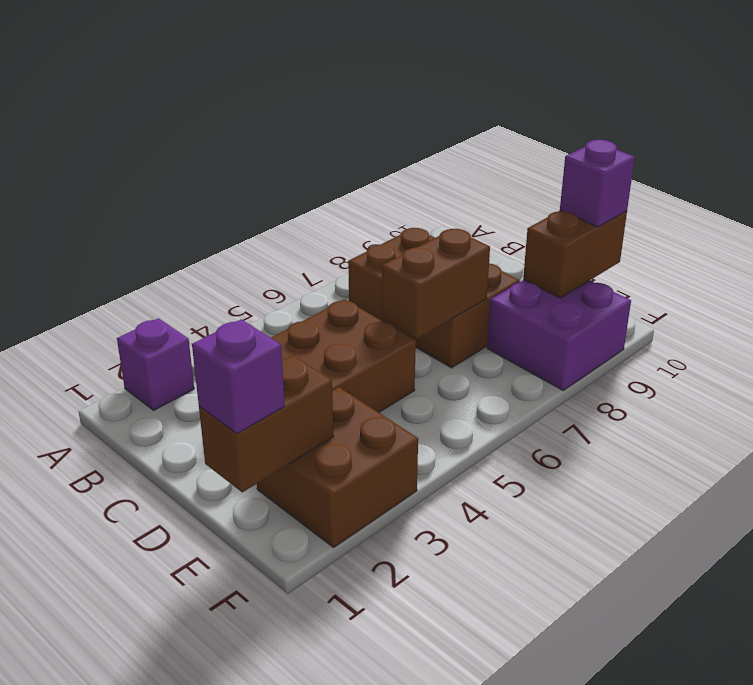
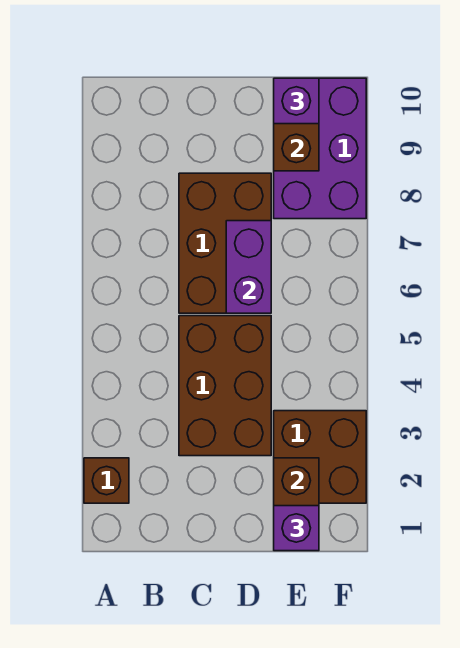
purple 1x1 brick [117,318,194,410] -> brown 1x1 brick [84,458,129,503]
brown 2x3 brick [348,228,520,368] -> brown 2x3 brick turned to [179,173,271,313]
brown 1x2 brick [382,229,490,339] -> purple 1x2 brick [226,221,271,313]
purple 2x2 brick [487,280,631,390] -> purple 2x3 brick [274,78,366,219]

